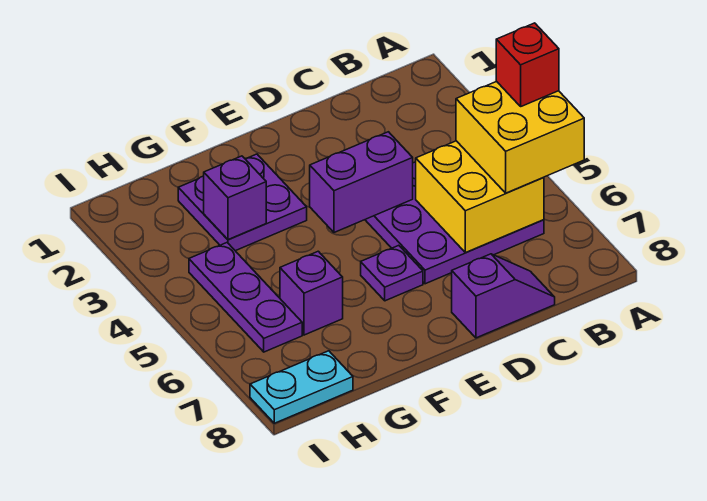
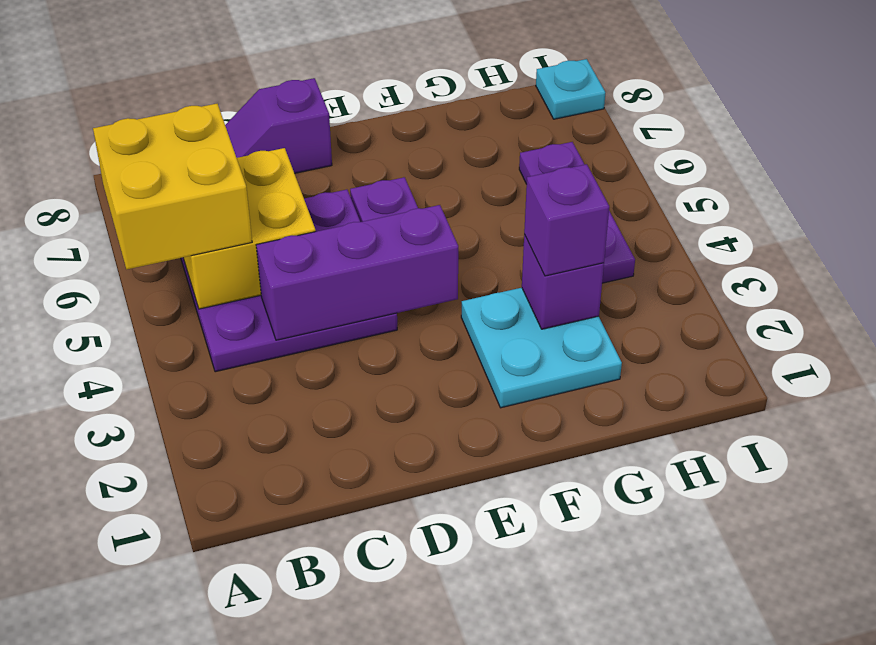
red 1x1 brick [496,23,559,106] -> none
purple 1x2 brick [310,132,413,232] -> purple 1x3 brick [256,205,458,340]
purple 2x2 plate [178,154,307,251] -> cyan 2x2 plate [461,288,622,408]
purple 1x1 brick [280,251,343,335] -> purple 1x1 brick moved to [524,164,609,276]
cyan 1x2 plate [250,351,353,423] -> cyan 1x1 plate [536,59,605,119]

